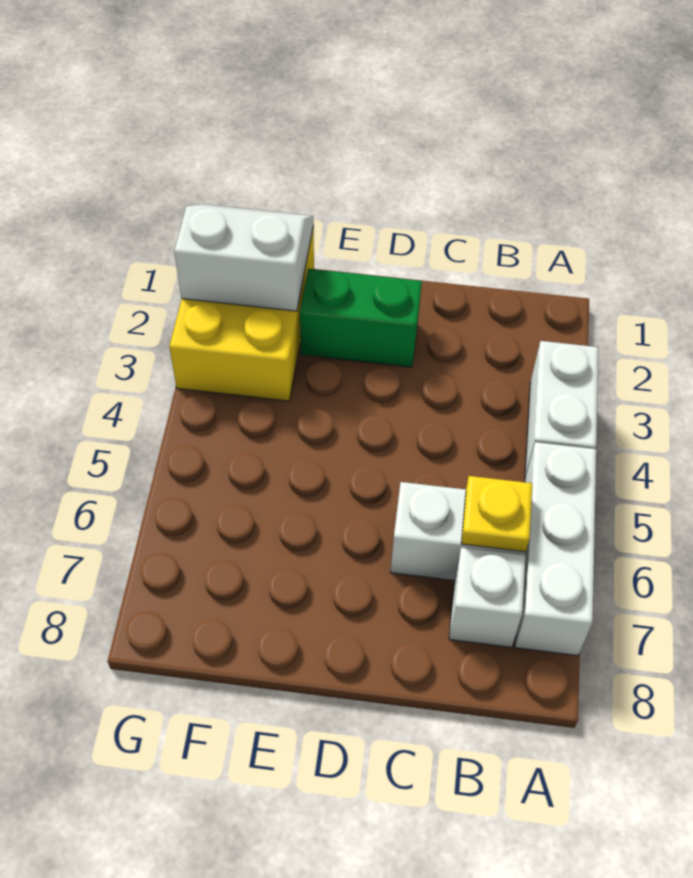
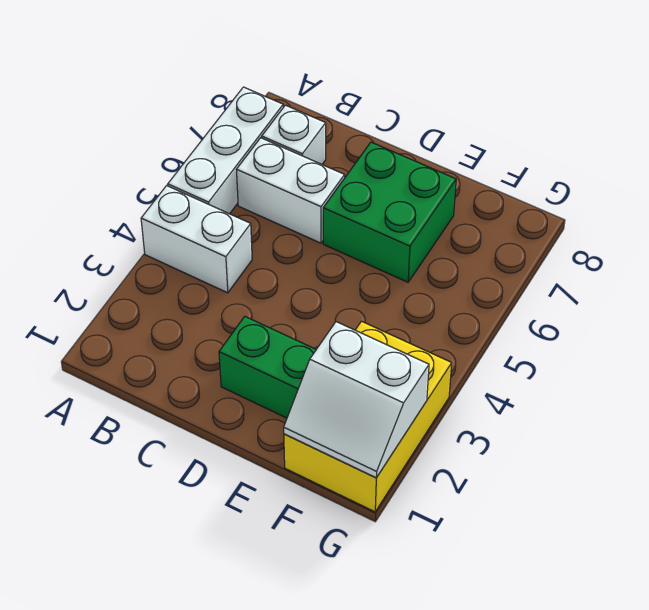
white 1x2 brick [525,341,598,478] -> white 1x2 brick turned to [141,186,252,293]
yellow 1x1 plate [461,476,532,552] -> none
none -> green 2x2 brick [323,142,456,282]

